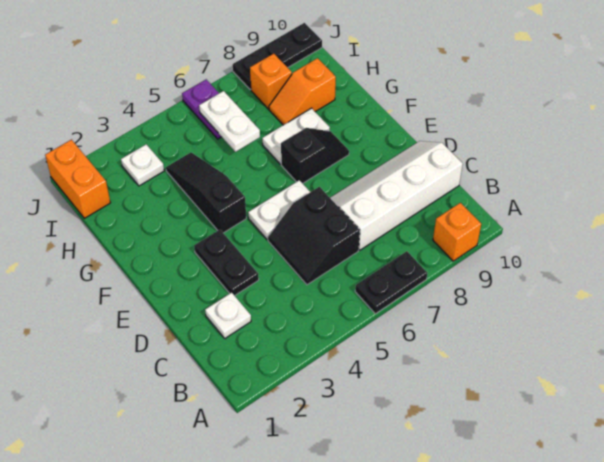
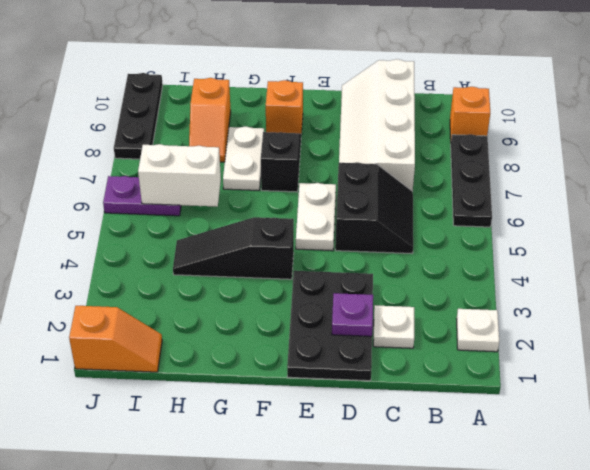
black 1x2 plate [355,251,427,314] -> black 1x3 plate [451,134,492,227]
black 2x2 slope [268,187,360,285] -> black 2x2 slope turned to [335,162,413,253]
none -> purple 1x1 plate [332,293,373,336]
black 1x2 plate [194,230,259,296] -> black 2x3 plate [287,271,373,381]
white 1x2 plate [199,91,260,152] -> white 1x2 brick [138,144,221,206]
orange 1x2 brick [45,140,110,218] -> orange 1x2 slope [69,306,162,372]
white 1x1 plate [121,144,164,186] -> white 1x1 plate moved to [457,309,499,352]
orange 1x1 brick [250,54,292,109] -> orange 1x1 brick moved to [266,80,303,135]

